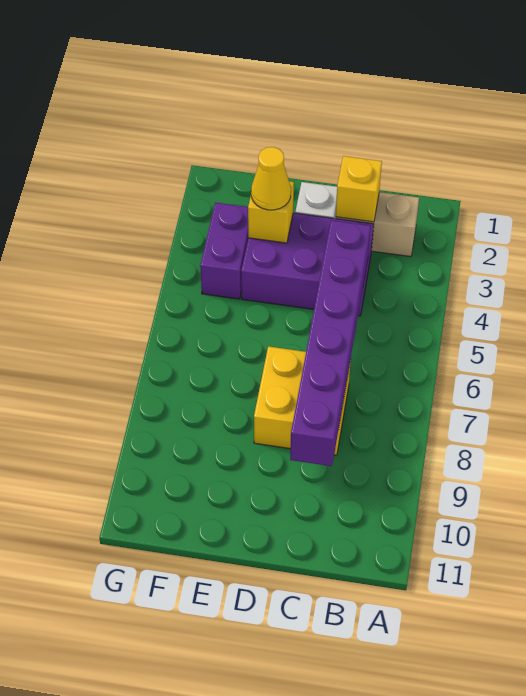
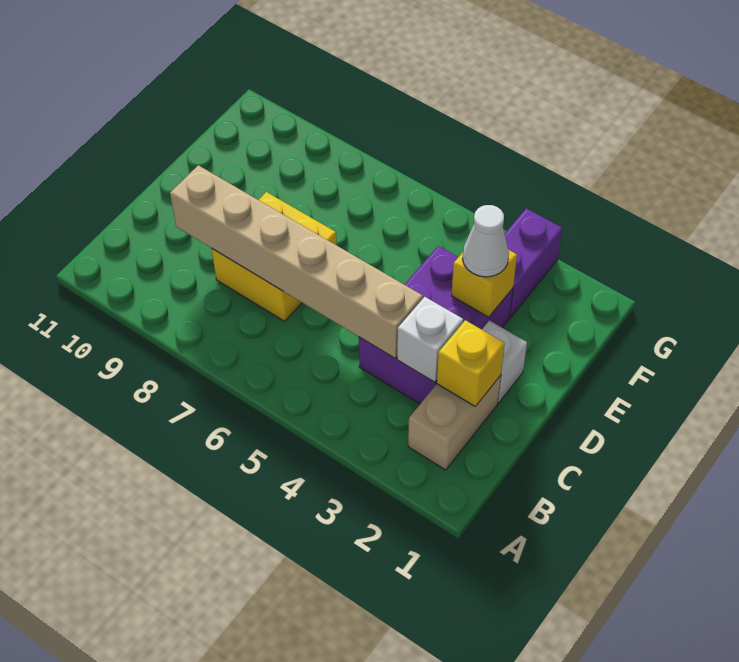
none -> white 1x1 brick [397,297,463,382]
purple 1x6 brick [290,220,371,466] -> tan 1x6 brick [170,165,423,358]
yellow 1x1 cone [251,147,291,210] -> white 1x1 cone [463,205,509,277]
purple 1x2 brick [200,202,248,299] -> purple 1x2 brick turned to [505,208,562,317]

